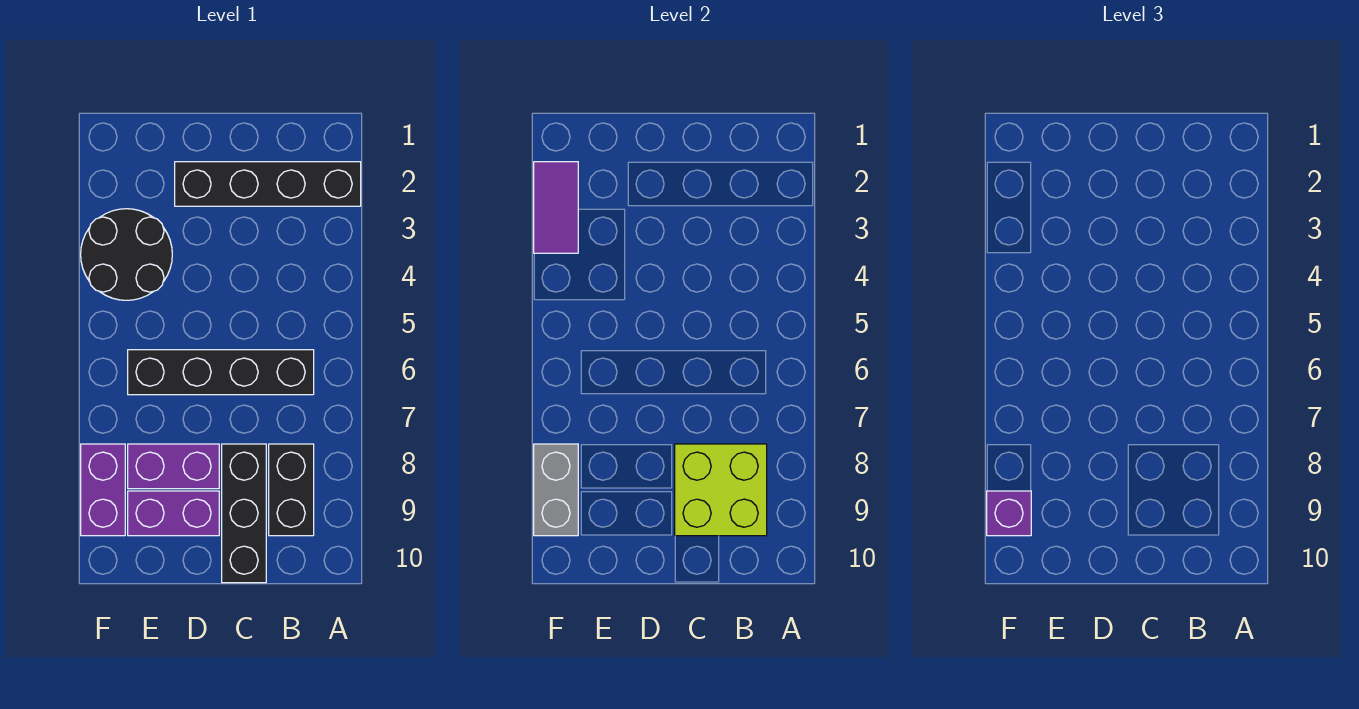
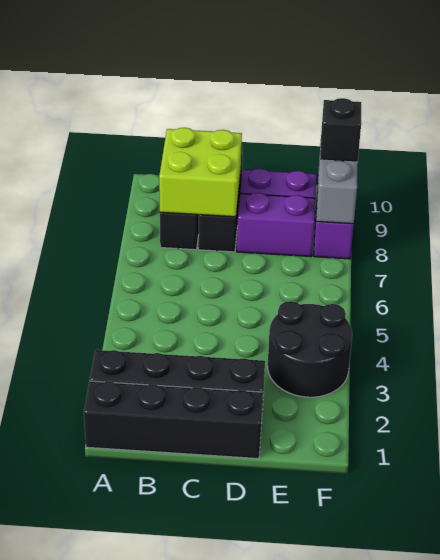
black 1x4 brick [128,350,314,395] -> black 1x4 brick moved to [84,381,263,459]
purple 1x2 tile [534,162,578,253] -> none
purple 1x1 brick [987,491,1031,536] -> black 1x1 brick [320,98,361,162]

